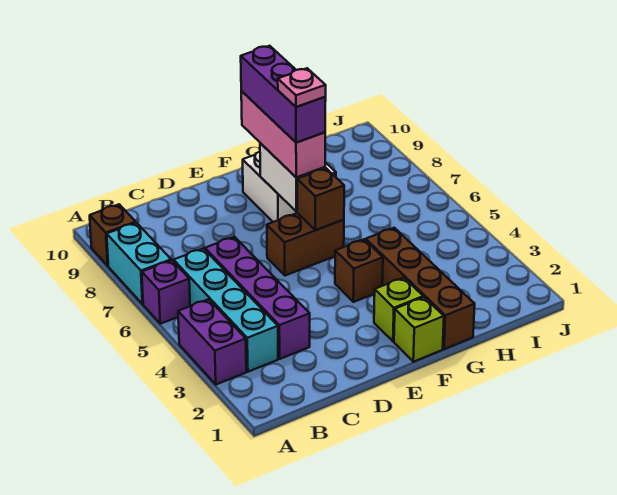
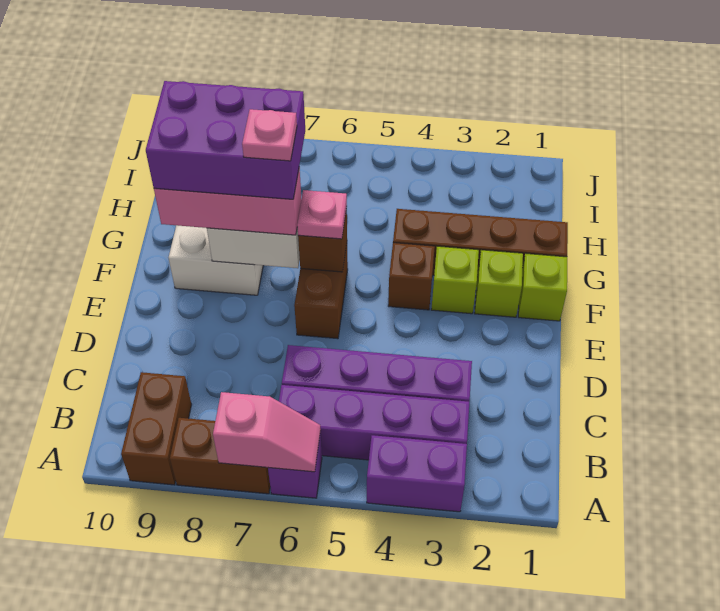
none -> pink 1x2 slope [213,392,321,472]
cyan 1x2 brick [107,223,171,304] -> brown 1x2 brick [170,418,270,494]
brown 1x1 brick [90,204,136,266] -> brown 1x2 brick [121,372,192,485]
cyan 1x4 brick [174,248,278,372] -> purple 1x4 brick [279,385,469,460]
none -> lime 1x1 brick [431,246,479,314]
none -> pink 1x1 plate [297,190,347,239]
purple 1x3 brick [241,46,326,143] -> purple 2x3 brick [146,81,305,199]

